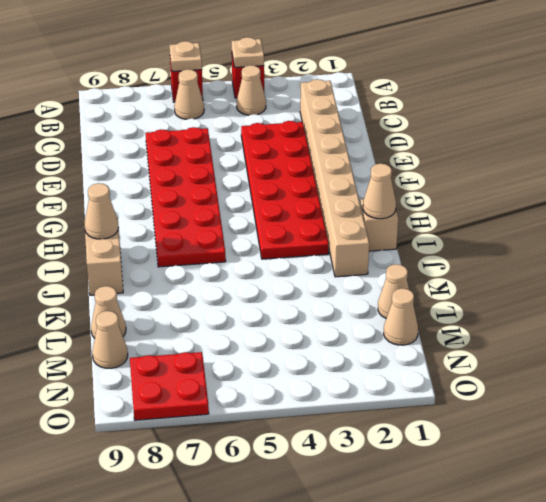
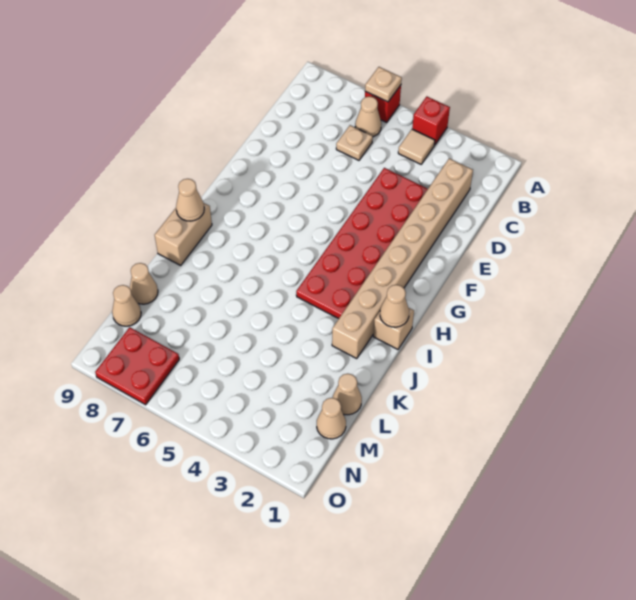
tan 1x1 plate [232,37,264,67] -> tan 1x1 plate moved to [336,125,373,160]
tan 1x1 cone [237,65,266,115] -> tan 1x1 tile [398,129,435,164]
red 2x6 plate [146,127,226,267] -> none

